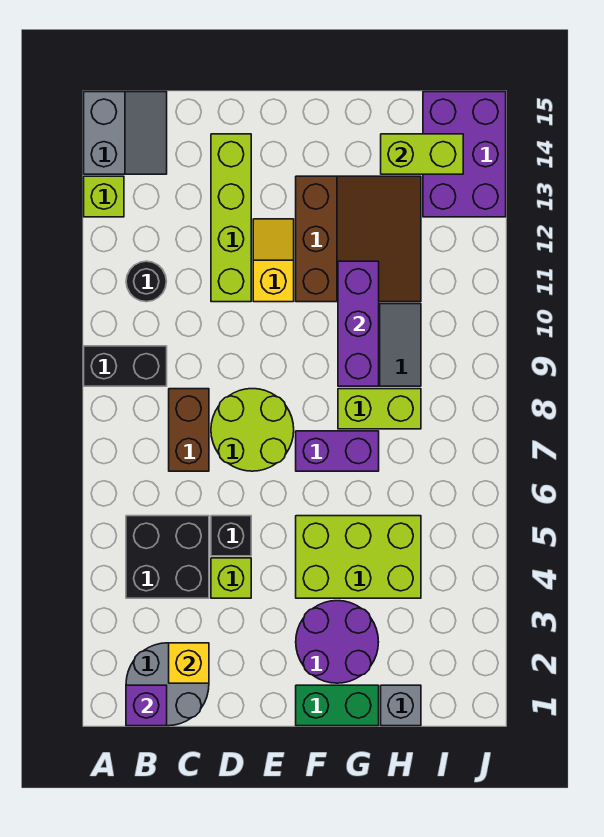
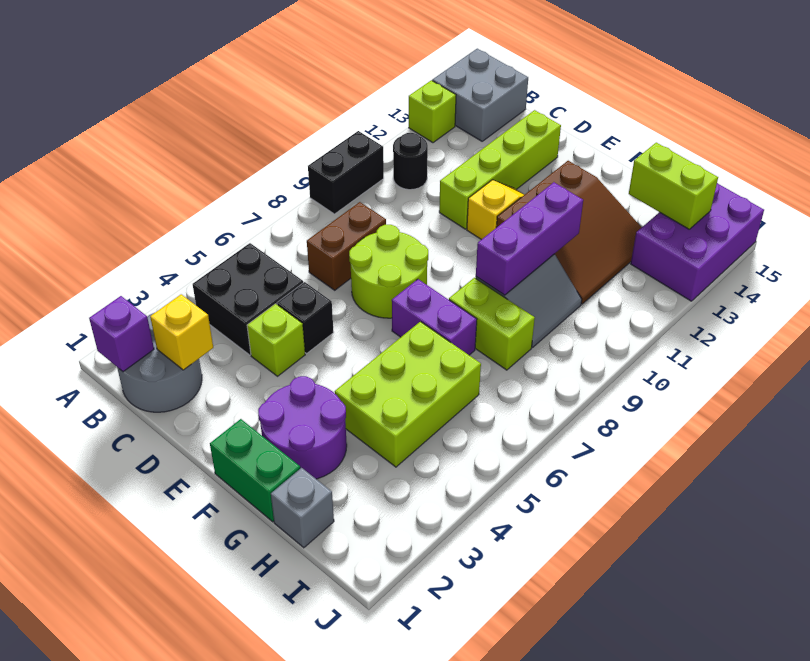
black 1x2 brick [84,346,167,386] -> black 1x2 brick turned to [308,131,384,214]
grey 2x2 slope [84,92,167,174] -> grey 2x2 brick [432,49,528,141]
lime 2x3 brick [296,516,421,598] -> lime 2x3 brick turned to [335,322,481,467]

